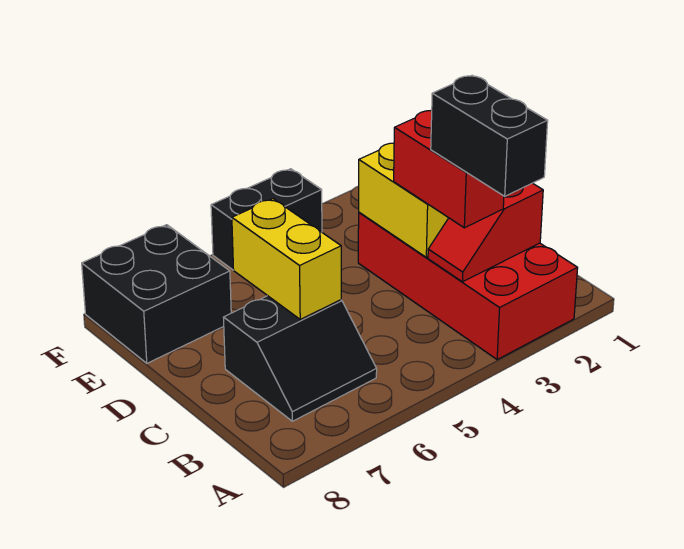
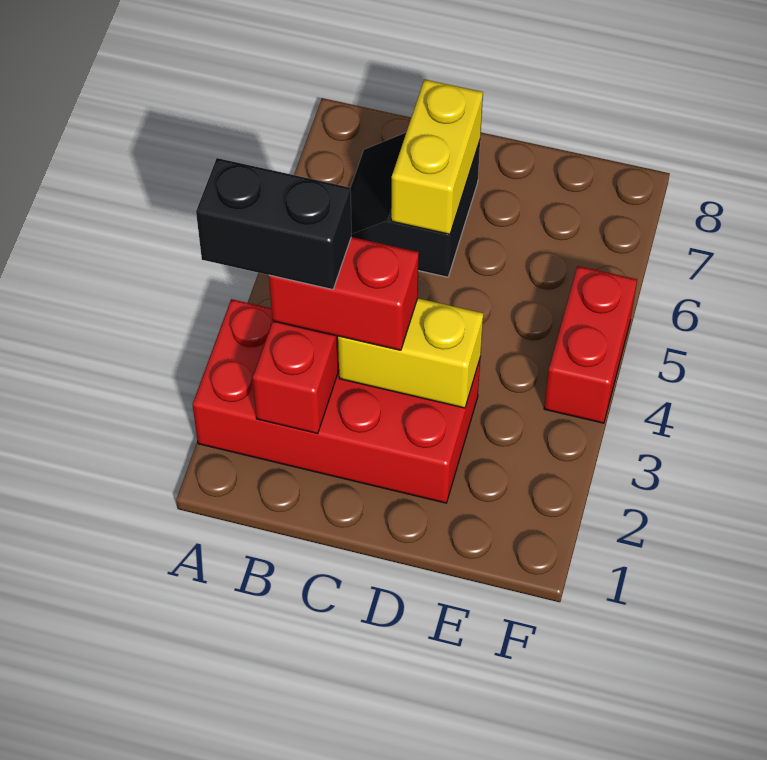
yellow 1x2 brick [232,199,341,319] -> yellow 1x2 brick turned to [391,79,483,234]
black 2x2 brick [82,225,231,363] -> none
black 1x2 brick [211,169,322,270] -> red 1x2 brick [544,266,637,423]

